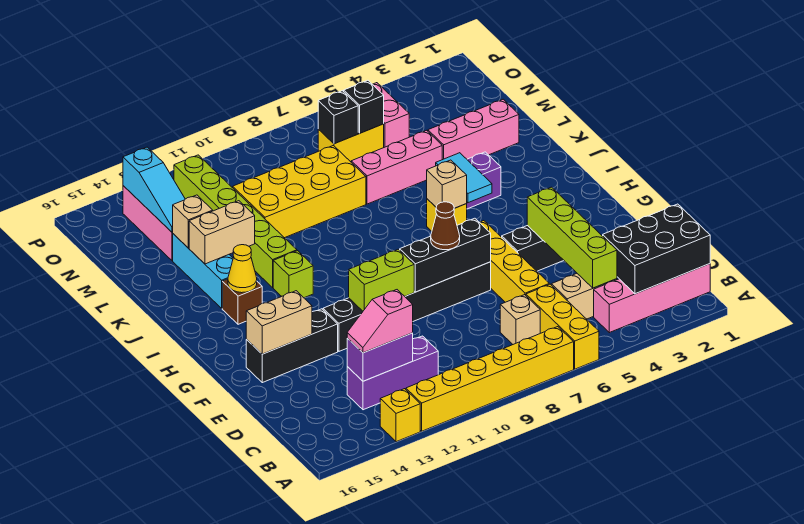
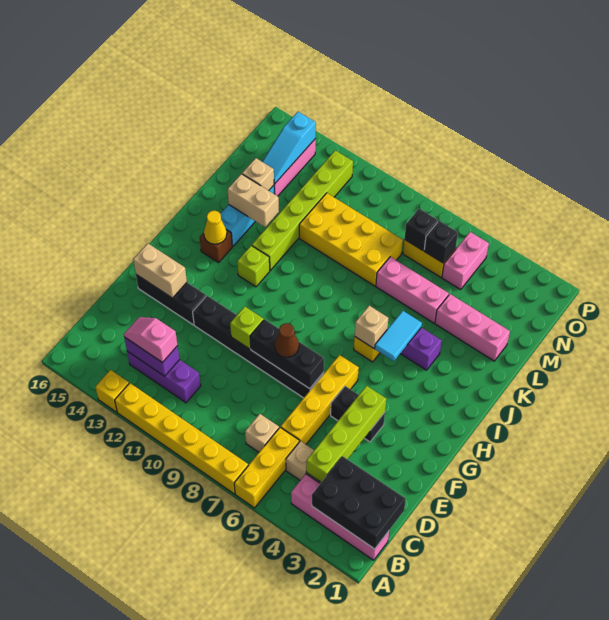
lime 1x2 brick [349,249,414,311] -> lime 1x1 brick [230,306,264,349]

